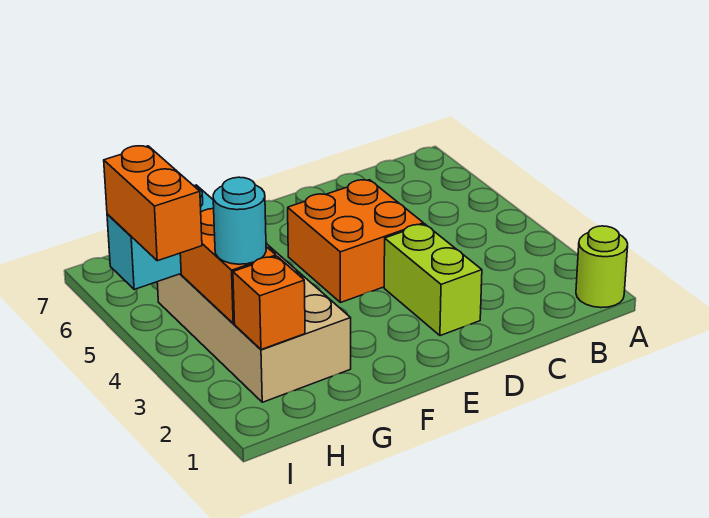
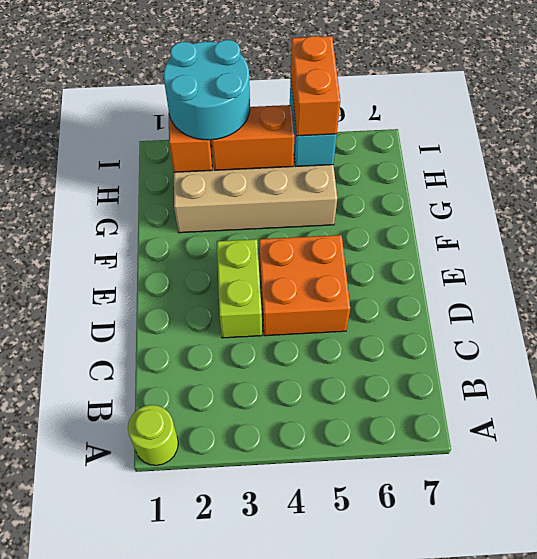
lime 1x2 brick [384,224,482,336] -> lime 1x2 brick turned to [217,239,262,338]
cyan 1x1 round brick [213,177,266,264] -> cyan 2x2 round brick [164,40,250,140]
orange 1x2 brick [104,146,202,261] -> orange 1x2 brick turned to [291,36,340,136]

